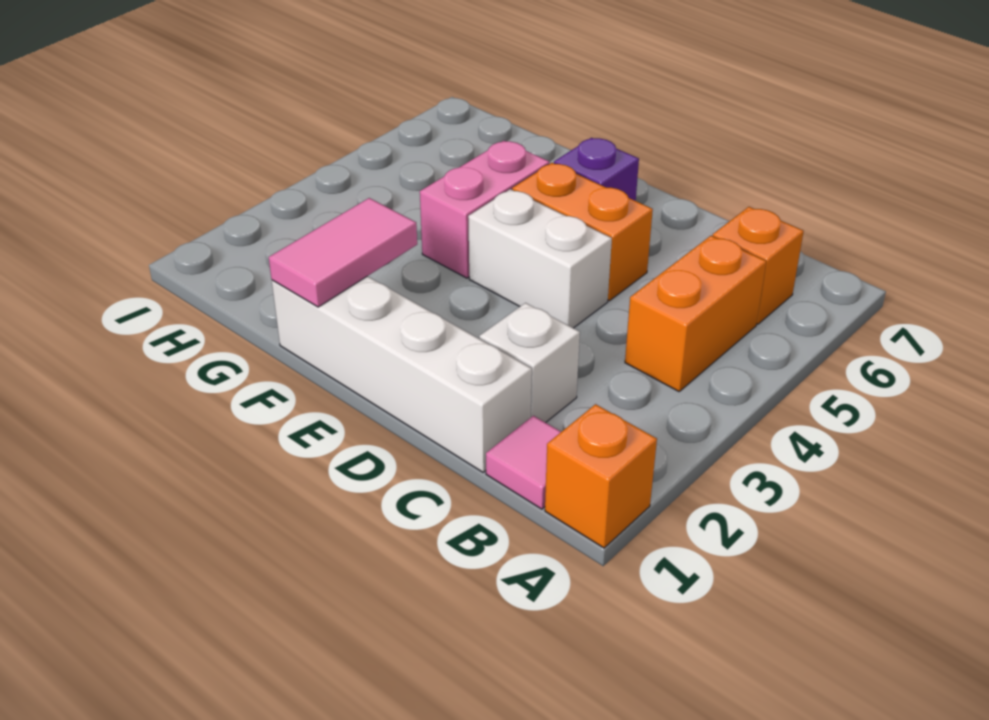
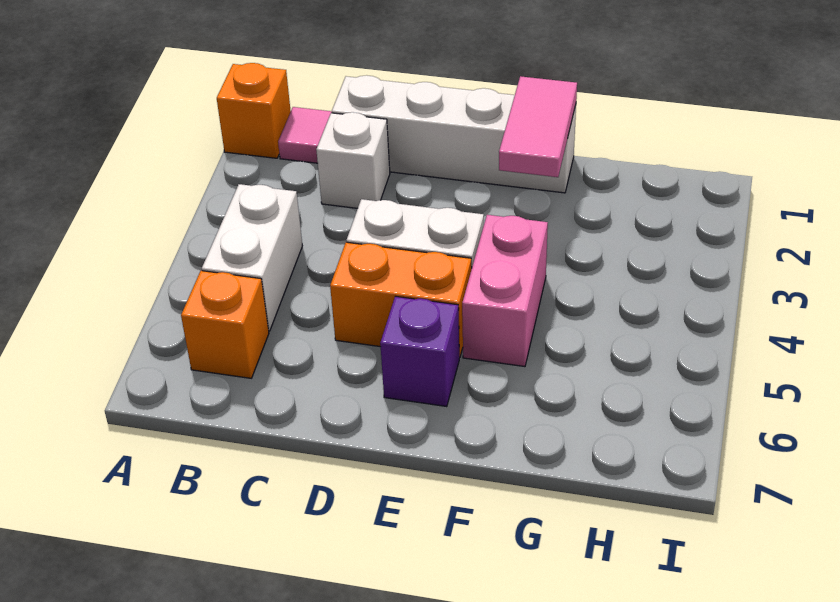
orange 1x2 brick [625,236,766,391] -> white 1x2 brick [202,184,302,331]

